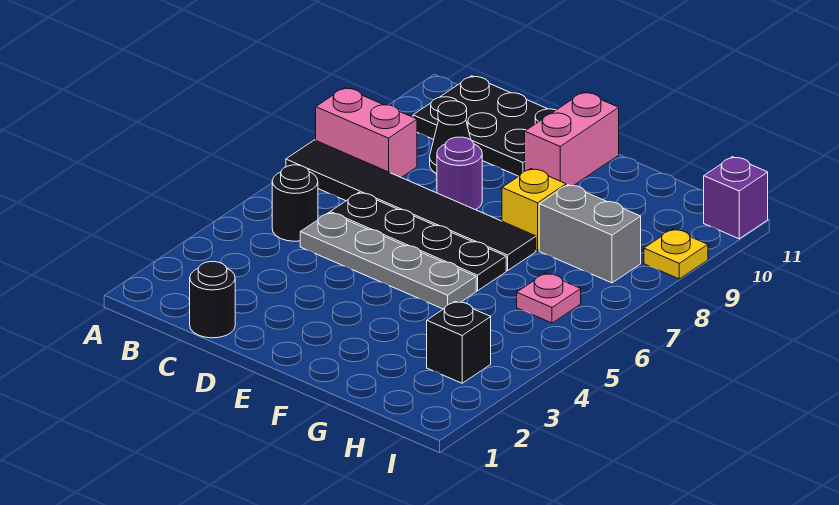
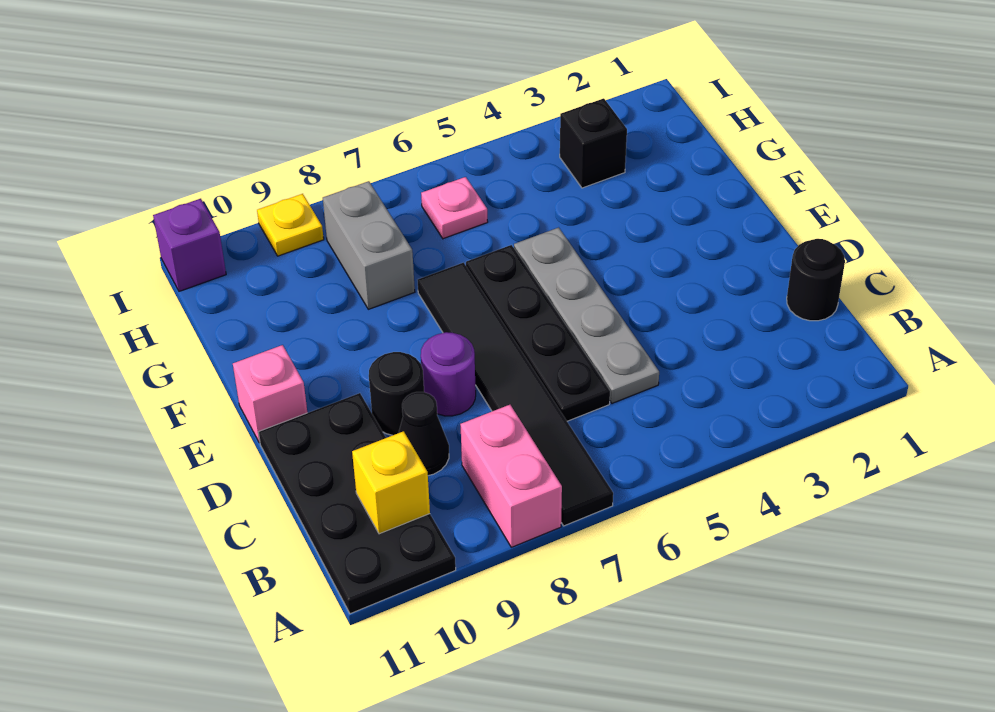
black 1x1 round brick [272,165,318,241] -> black 1x1 round brick moved to [369,352,424,435]
black 2x3 plate [413,76,556,176] -> black 2x4 plate [259,393,456,614]
pink 1x2 brick [525,92,619,186] -> pink 1x1 brick [233,345,307,443]
yellow 1x1 brick [502,169,566,251] -> yellow 1x1 brick moved to [352,431,430,534]

